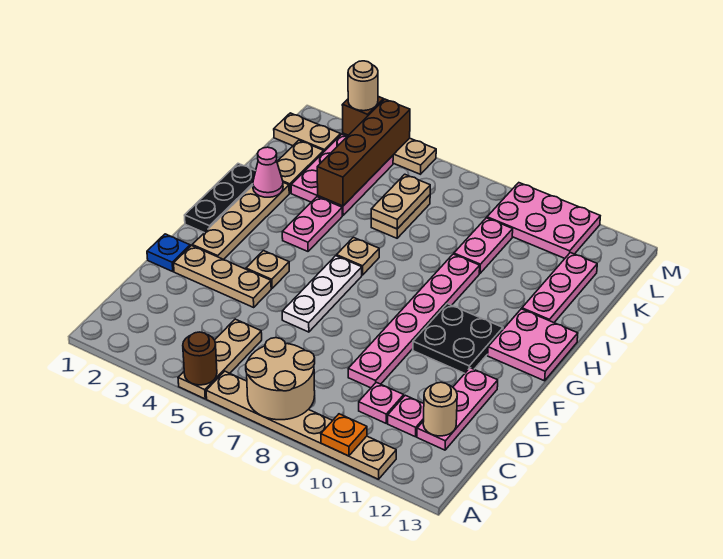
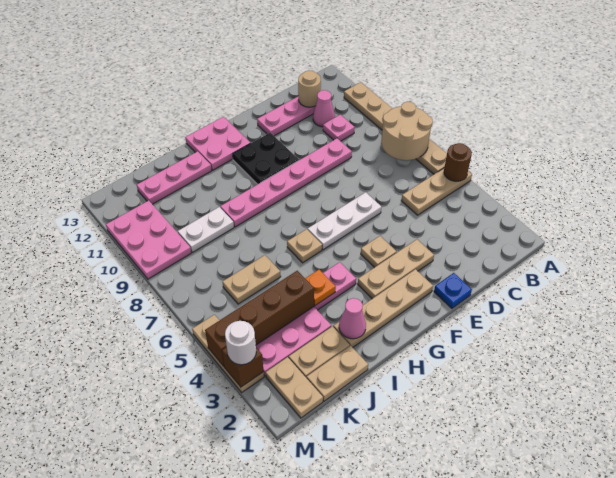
orange 1x1 plate [321,414,367,456] -> orange 1x1 plate moved to [305,270,336,306]
pink 1x1 plate [388,395,424,437] -> pink 1x1 cone [313,90,335,127]
tan 1x3 plate [174,246,271,307] -> tan 1x3 plate turned to [358,239,434,299]
black 1x3 plate [185,164,256,233] -> none
tan 1x2 plate [371,174,430,229] -> tan 1x2 plate moved to [307,345,368,401]
pink 1x2 plate [454,218,513,273] -> white 1x2 plate [178,207,234,252]
tan 1x1 round brick [348,61,378,111] -> white 1x1 round brick [225,321,256,365]

